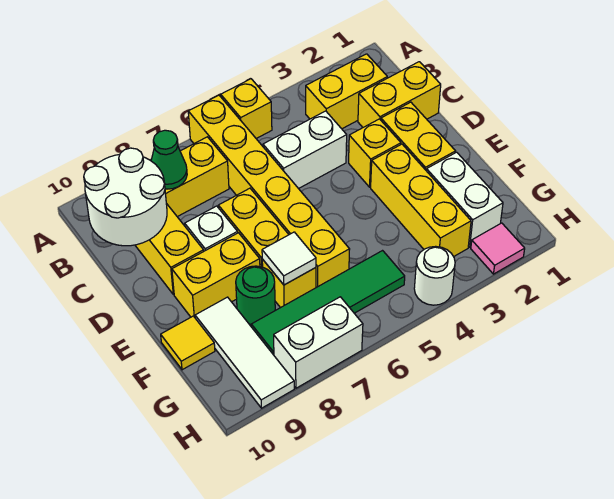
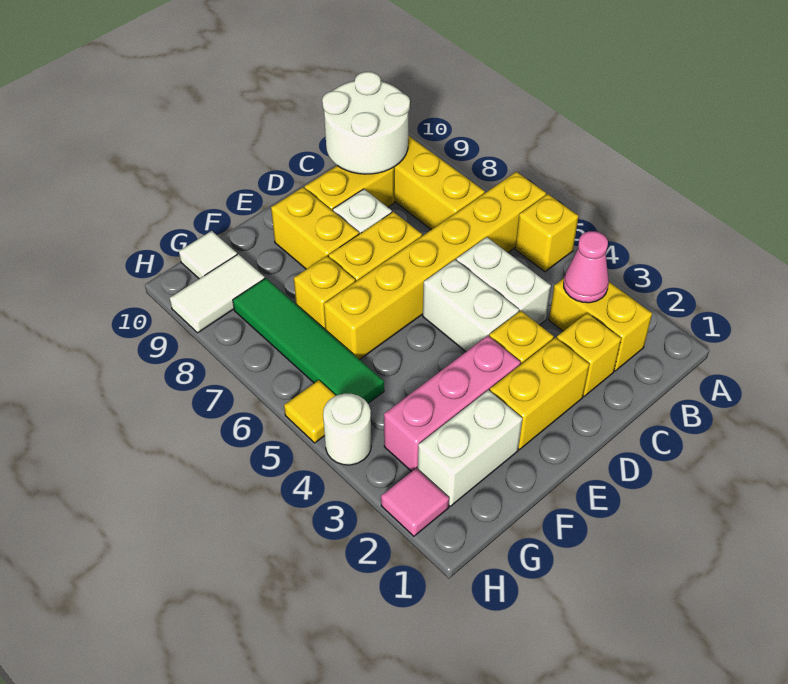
none -> pink 1x1 cone [564,231,609,303]
green 1x1 cone [151,130,187,189] -> none
yellow 1x2 brick [358,62,441,127] -> yellow 1x1 brick [557,313,621,396]
yellow 1x3 brick [371,144,471,257] -> pink 1x3 brick [384,336,521,472]
white 1x1 tile [262,232,316,285] -> white 1x1 tile moved to [179,231,237,279]
green 1x1 round brick [236,266,275,324] -> none
white 1x3 tile [195,297,294,408] -> white 1x2 tile [170,254,265,333]
yellow 1x1 tile [161,316,215,370] -> yellow 1x1 tile moved to [284,380,336,443]
white 1x2 brick [274,297,363,388] -> white 1x2 brick moved to [423,260,519,352]

